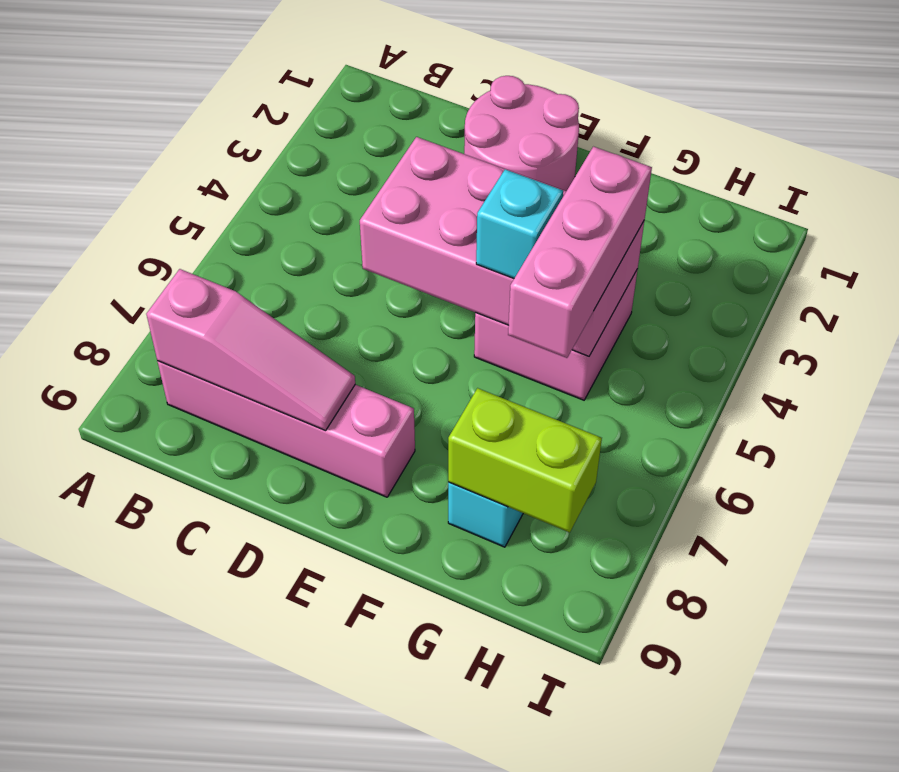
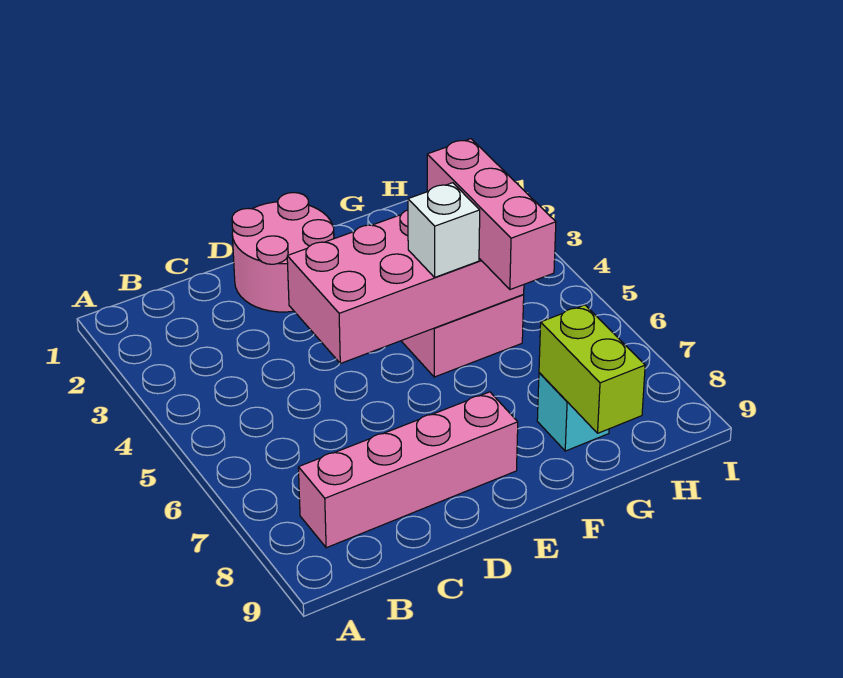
pink 1x3 slope [146,269,355,431] -> none
cyan 1x1 brick [476,169,563,278] -> white 1x1 brick [408,183,480,277]
lime 1x2 brick [448,388,602,533] -> lime 1x2 brick turned to [539,305,645,433]

